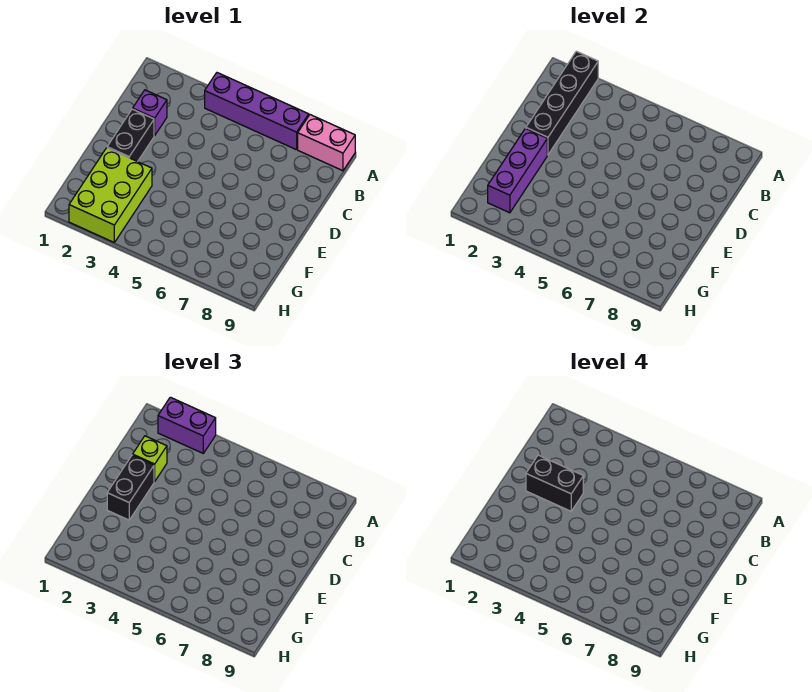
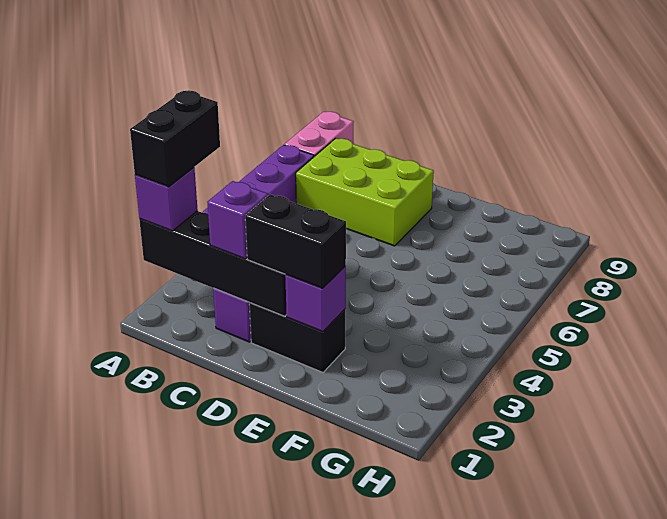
purple 1x2 brick [158,397,216,453] -> purple 1x1 brick [135,168,198,231]
lime 1x1 brick [133,436,167,481] -> purple 1x1 brick [207,181,268,259]
black 1x2 brick [526,455,583,511] -> black 1x2 brick moved to [130,90,220,187]
purple 1x3 brick [488,129,547,213] -> purple 1x1 brick [285,266,346,332]
lime 2x3 brick [69,148,152,242] -> lime 2x3 brick moved to [296,138,434,246]

